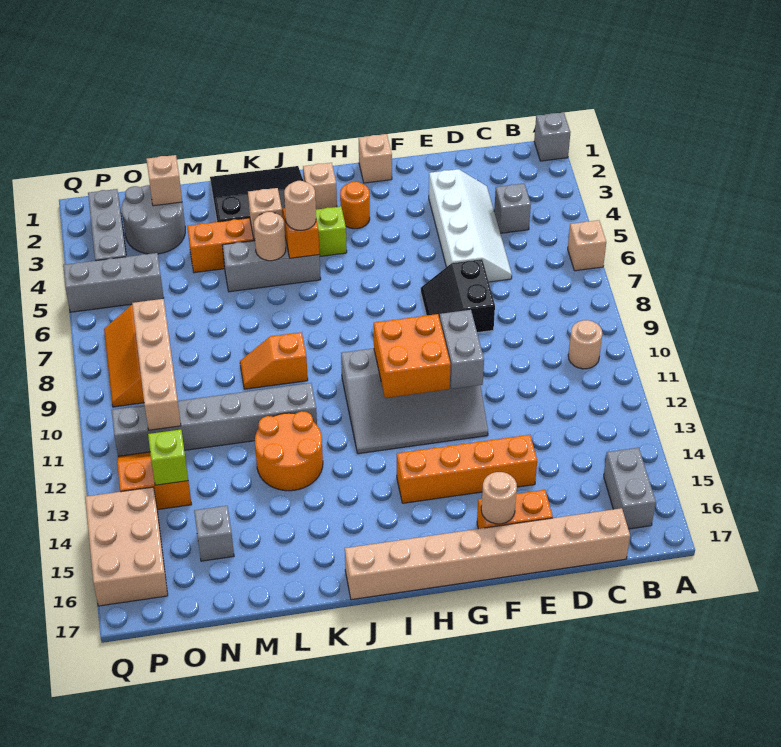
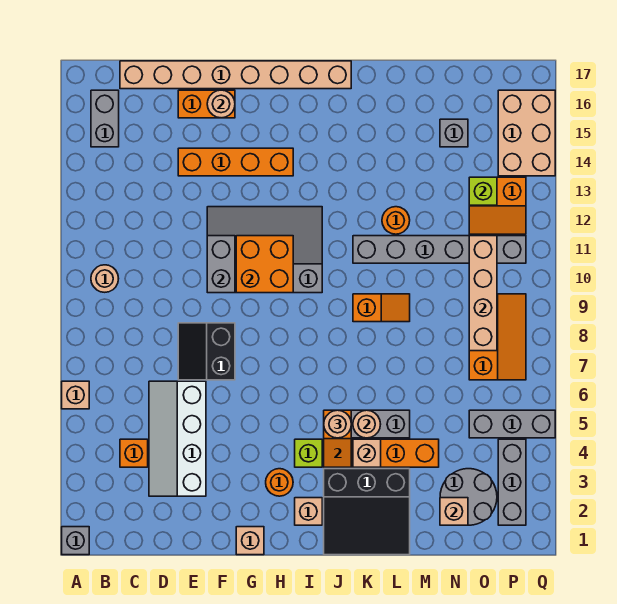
grey 1x1 brick [494,184,531,233] -> orange 1x1 brick [120,439,148,467]
black 2x2 slope [421,259,495,333] -> black 2x2 slope turned to [178,323,235,380]
orange 2x2 round brick [255,411,323,491] -> orange 1x1 round brick [382,207,410,234]

